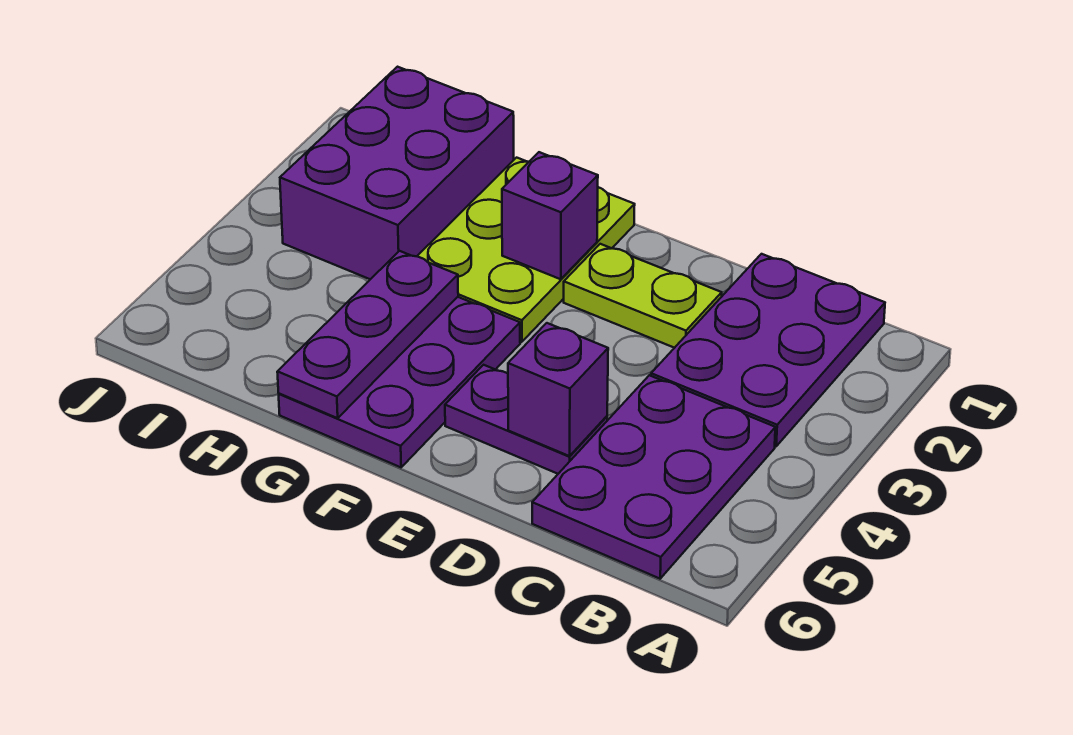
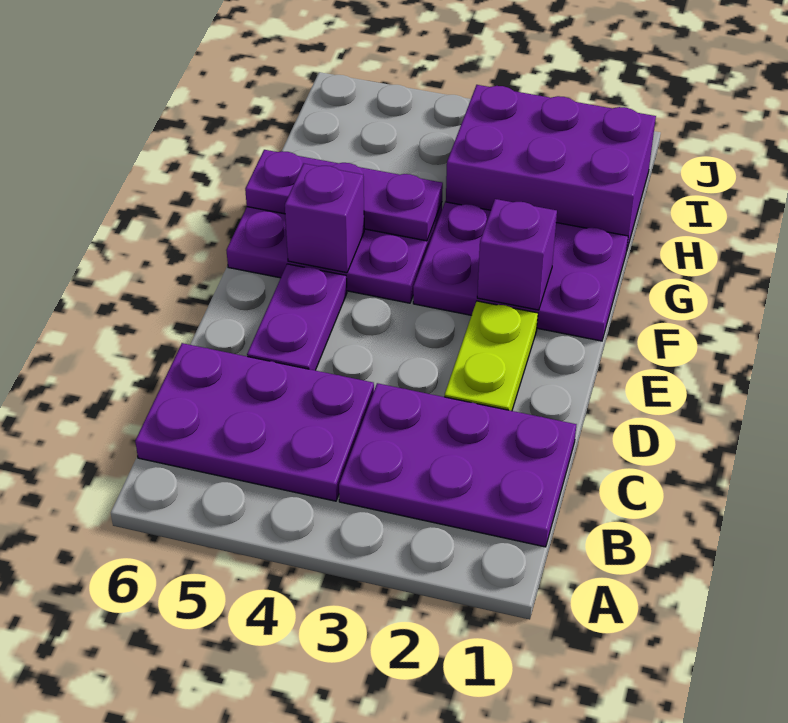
purple 1x1 brick [508,323,608,456] -> purple 1x1 brick moved to [285,164,364,273]
lime 2x3 plate [417,158,635,342] -> purple 2x3 plate [413,202,628,341]

